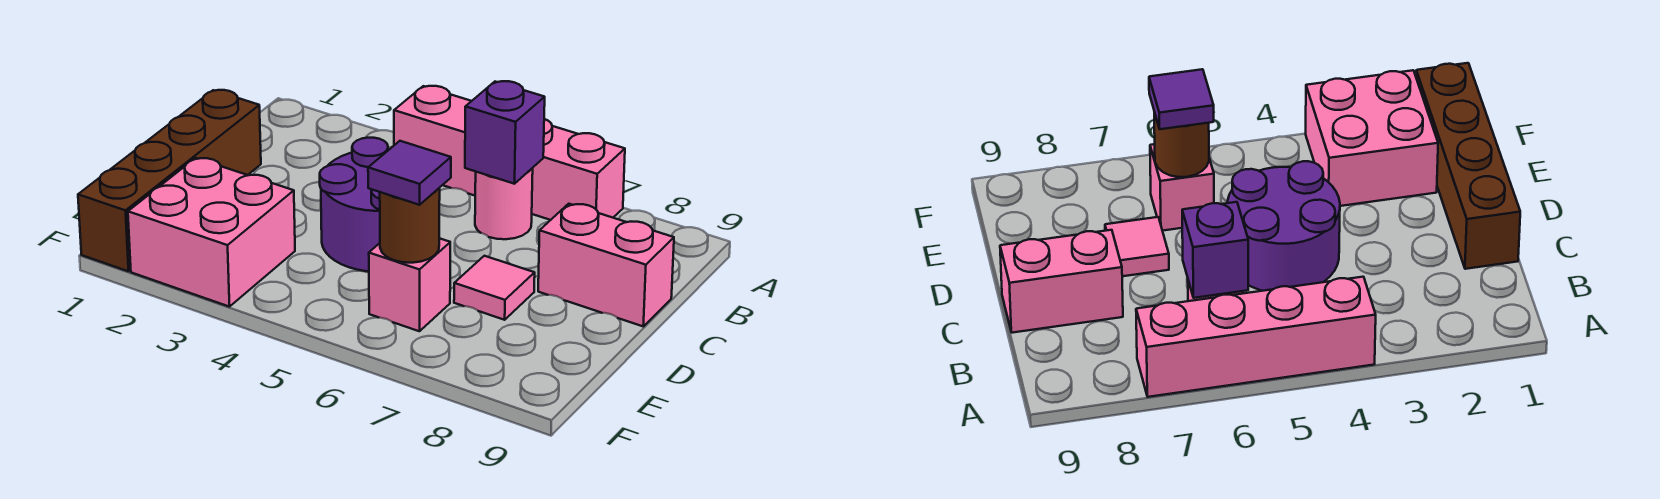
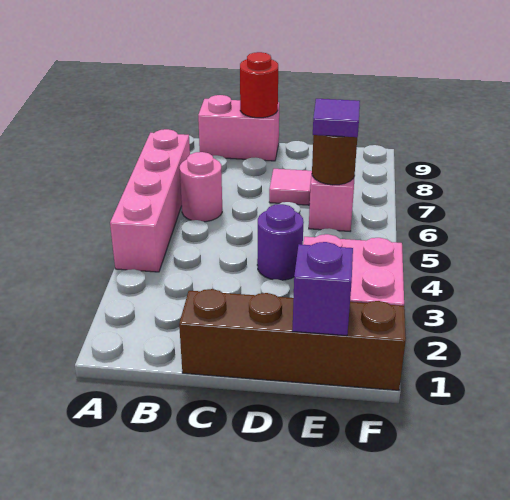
purple 1x1 brick [465,81,545,184] -> purple 1x1 brick moved to [293,242,353,336]
purple 2x2 round brick [320,138,389,271] -> purple 1x1 round brick [257,204,304,280]
pink 1x2 brick [538,204,674,326] -> pink 1x2 brick turned to [198,95,279,161]
none -> red 1x1 round brick [240,52,278,118]

